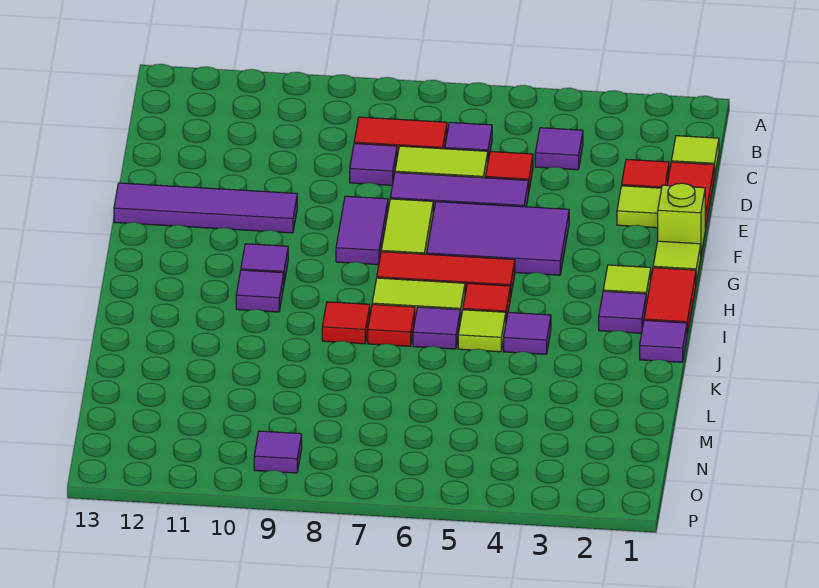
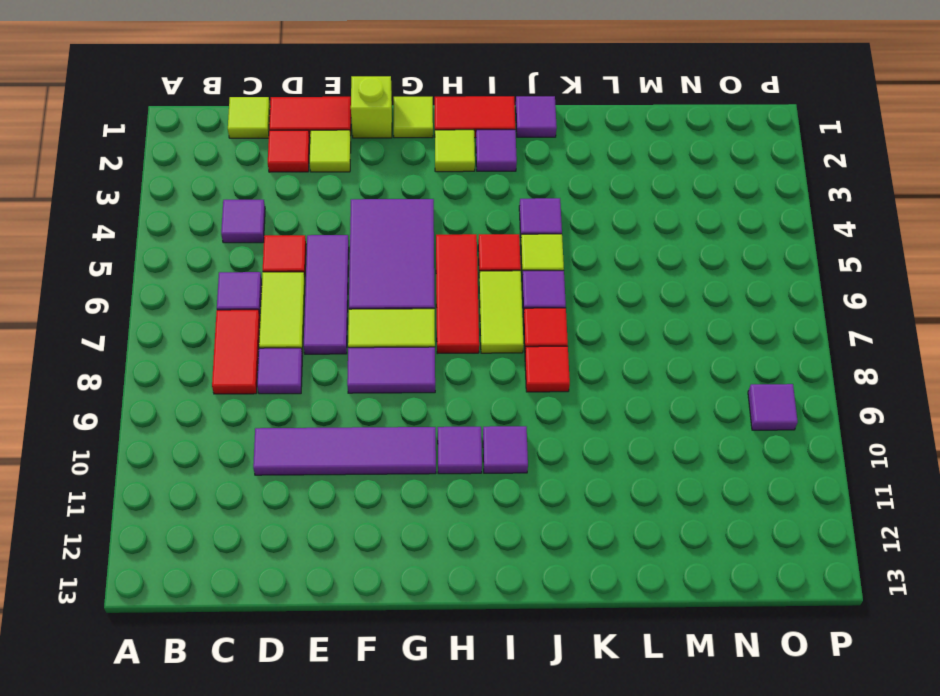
purple 1x4 tile [114,183,297,233] -> purple 1x4 tile turned to [253,427,436,475]

